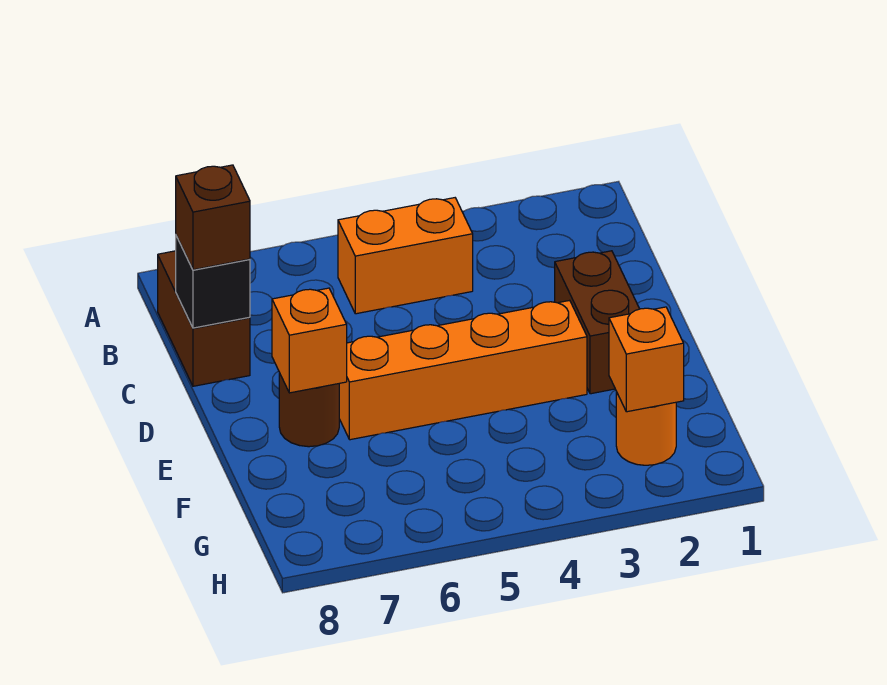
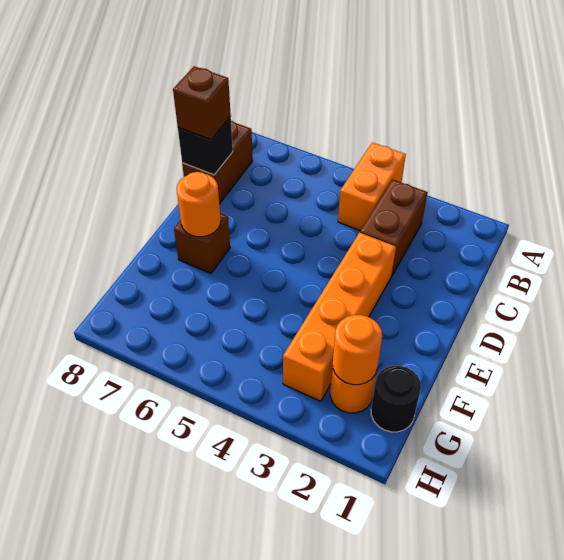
orange 1x2 brick [338,198,473,314] -> orange 1x2 brick turned to [338,142,406,231]
brown 1x2 brick [555,251,639,394] -> brown 1x2 brick moved to [360,180,428,275]
orange 1x4 brick [339,300,587,440] -> orange 1x4 brick turned to [283,233,396,401]
brown 1x1 round brick [279,373,339,447] -> brown 1x1 brick [174,213,230,273]
orange 1x1 brick [272,288,347,393] -> orange 1x1 round brick [177,172,221,237]
none -> black 1x1 round brick [371,366,421,432]
orange 1x1 brick [609,307,684,412] -> orange 1x1 round brick [333,315,382,385]

